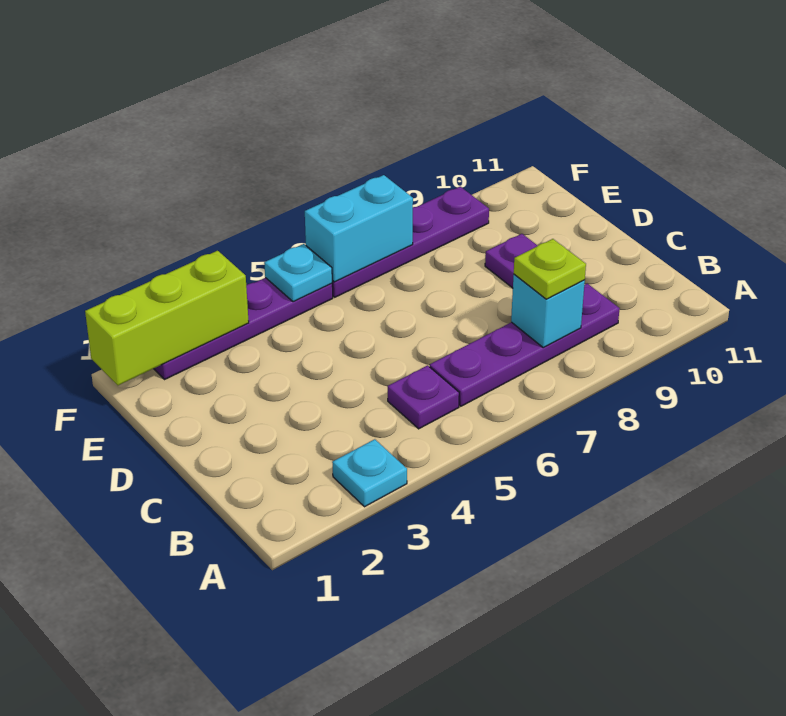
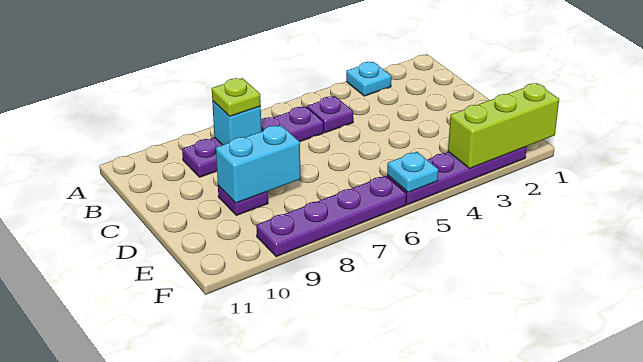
cyan 1x2 brick [305,175,413,282] -> cyan 1x2 brick moved to [216,125,300,203]

